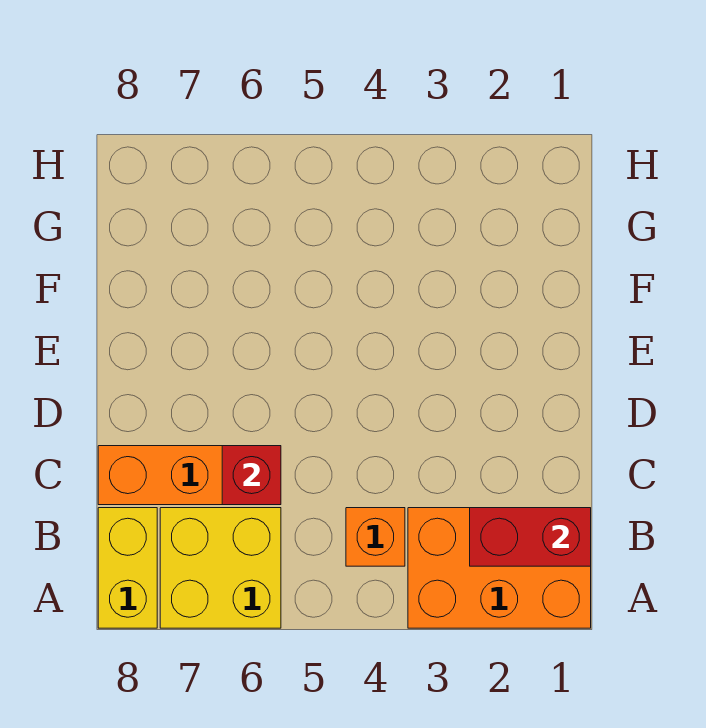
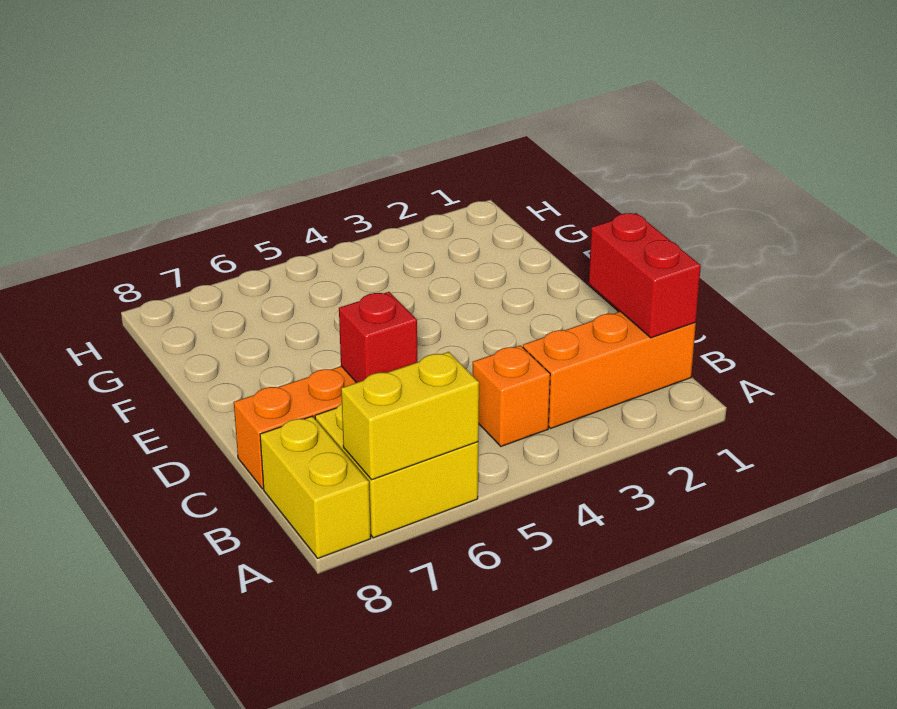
orange 2x3 brick [408,508,591,628] -> orange 1x3 brick [523,311,696,428]
none -> yellow 1x2 brick [341,352,479,480]
red 1x2 brick [470,508,591,566] -> red 1x2 brick turned to [589,213,701,338]

